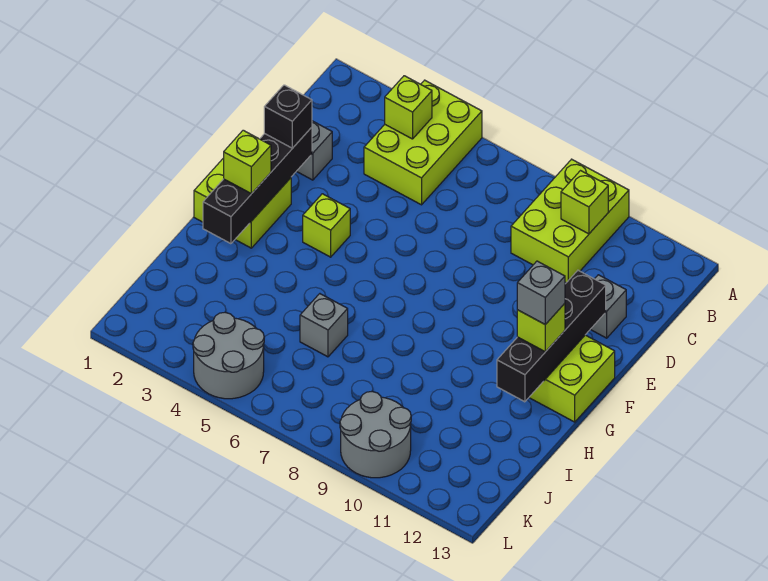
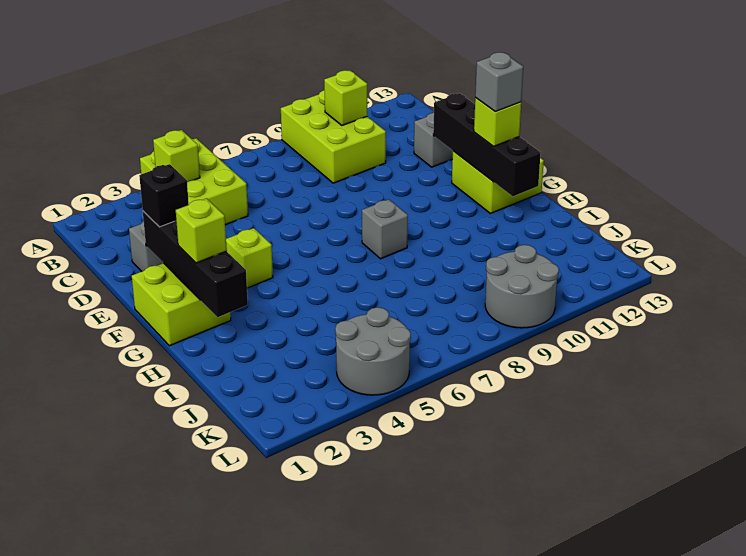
grey 1x1 brick [300,294,348,357] -> grey 1x1 brick moved to [362,199,408,259]

